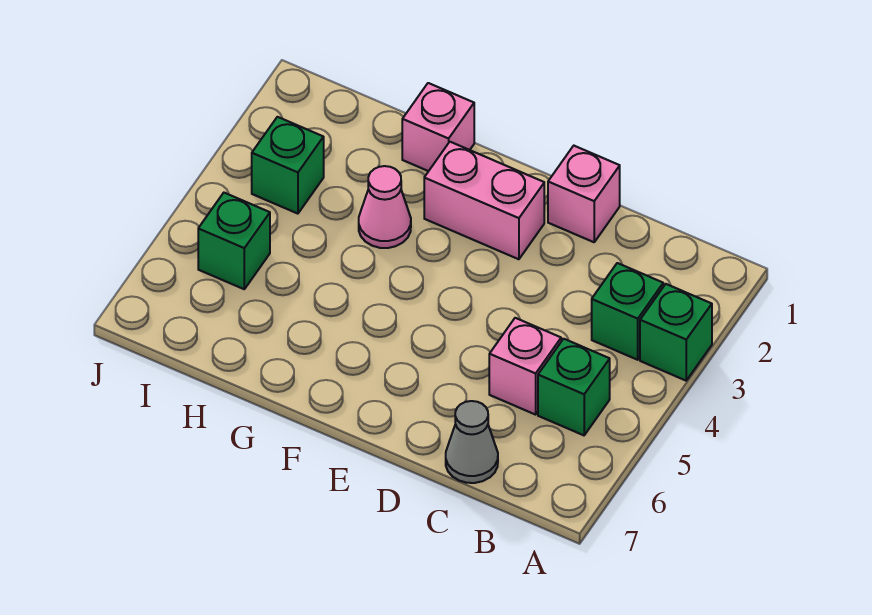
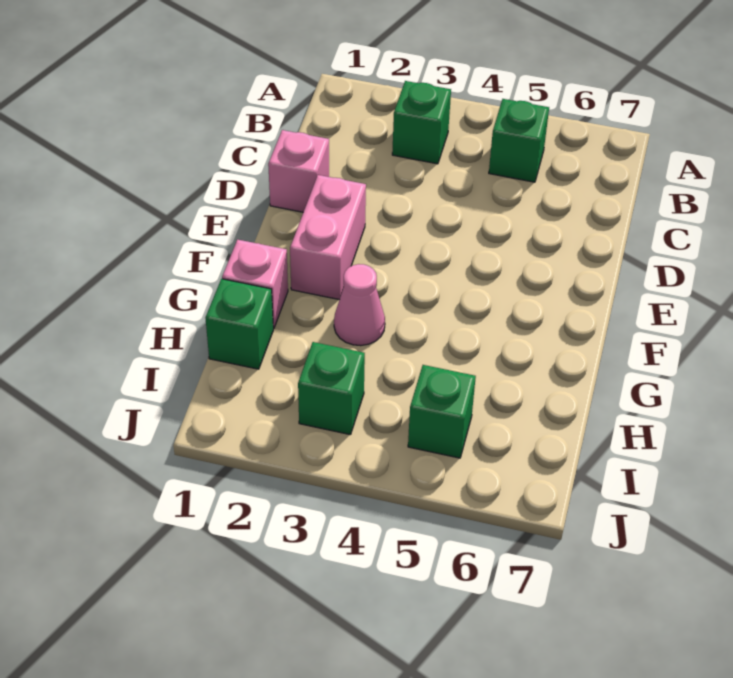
green 1x1 brick [640,284,712,381] -> green 1x1 brick moved to [206,279,273,369]
pink 1x1 brick [489,318,561,415] -> none
grey 1x1 cone [446,401,498,483] -> none

